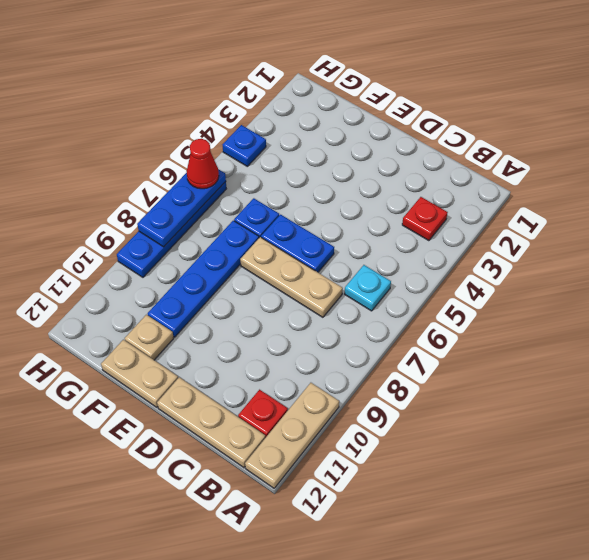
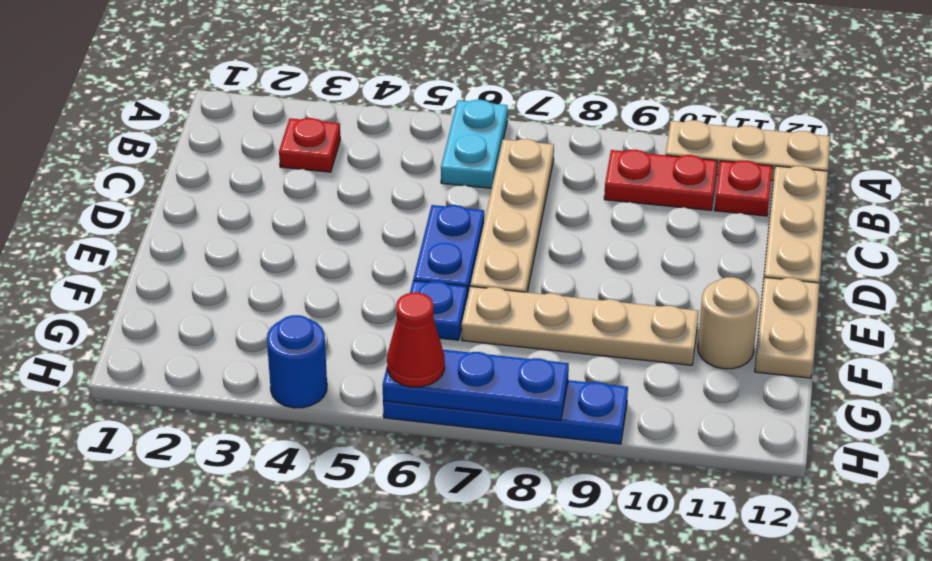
cyan 1x1 plate [345,265,391,311] -> cyan 1x2 plate [441,100,508,188]
none -> red 1x2 plate [604,150,717,210]
tan 1x3 plate [240,237,343,317] -> tan 1x4 plate [470,139,554,292]
blue 1x4 plate [148,221,259,337] -> tan 1x4 plate [462,287,699,365]
tan 1x1 plate [125,315,174,360] -> tan 1x1 round brick [698,277,759,369]
blue 1x1 plate [223,125,266,166] -> blue 1x1 round brick [267,315,327,408]

